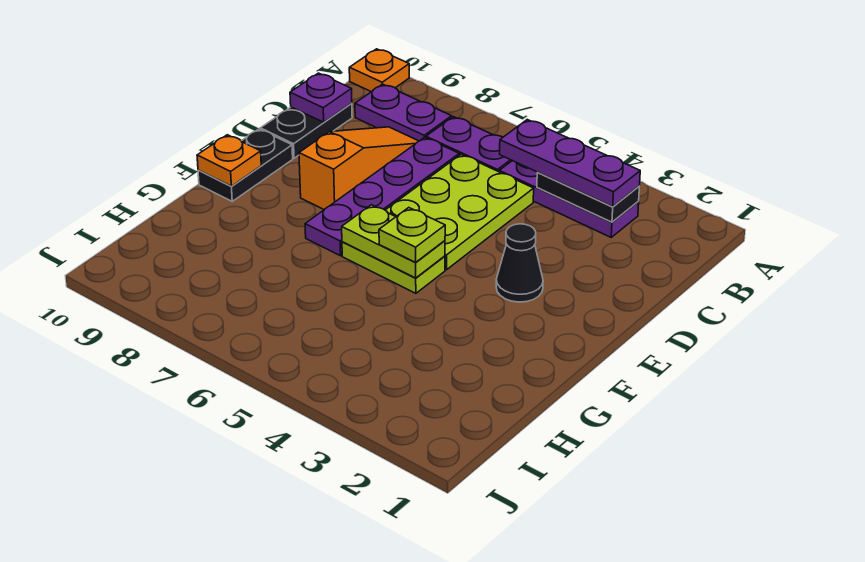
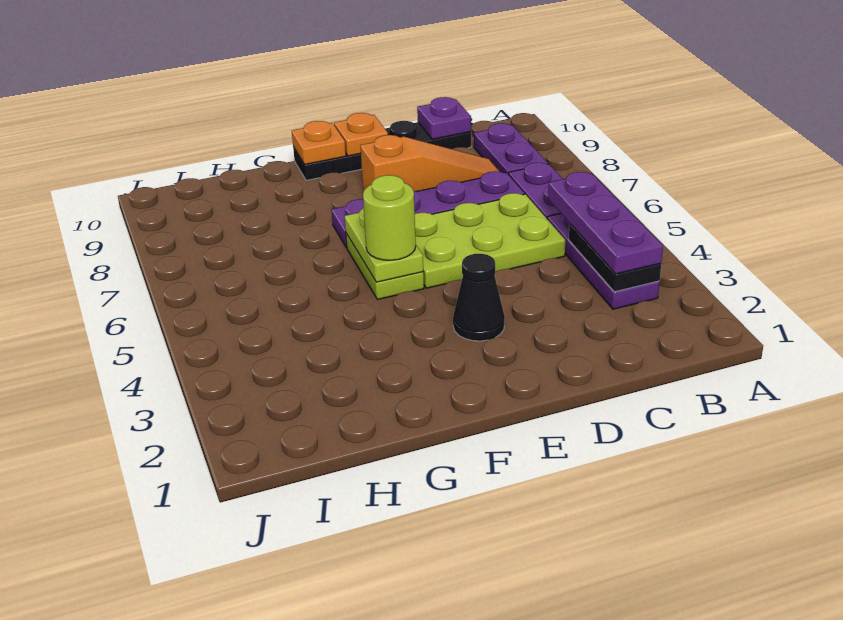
orange 1x1 plate [349,49,409,92] -> orange 1x1 plate moved to [334,113,388,156]
lime 1x1 plate [379,208,445,262] -> lime 1x1 round brick [363,175,416,260]

